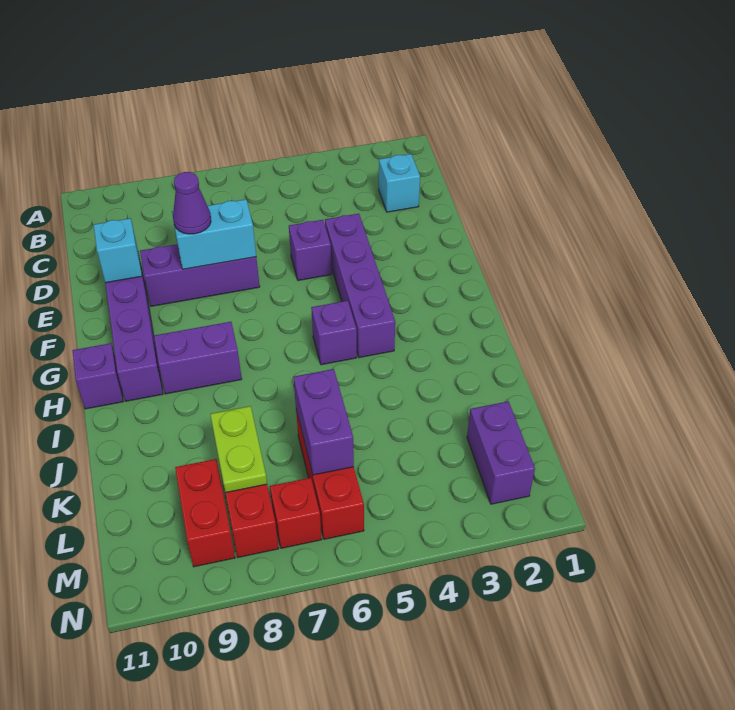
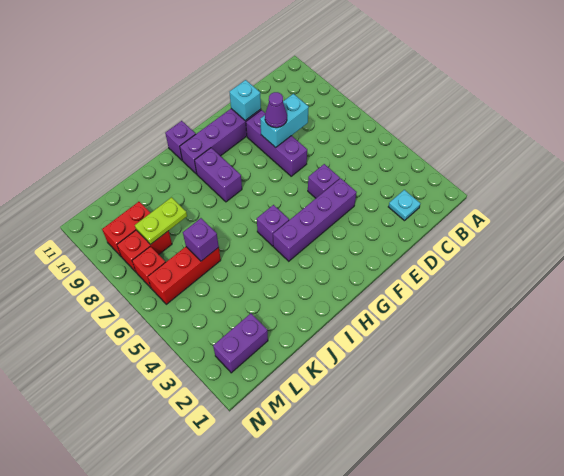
cyan 1x1 brick [379,154,420,212] -> cyan 1x1 plate [388,190,420,221]
cyan 1x2 brick [172,199,256,269] -> cyan 1x2 brick turned to [260,94,309,147]
purple 1x2 brick [293,369,354,475] -> purple 1x1 brick [183,218,219,261]

